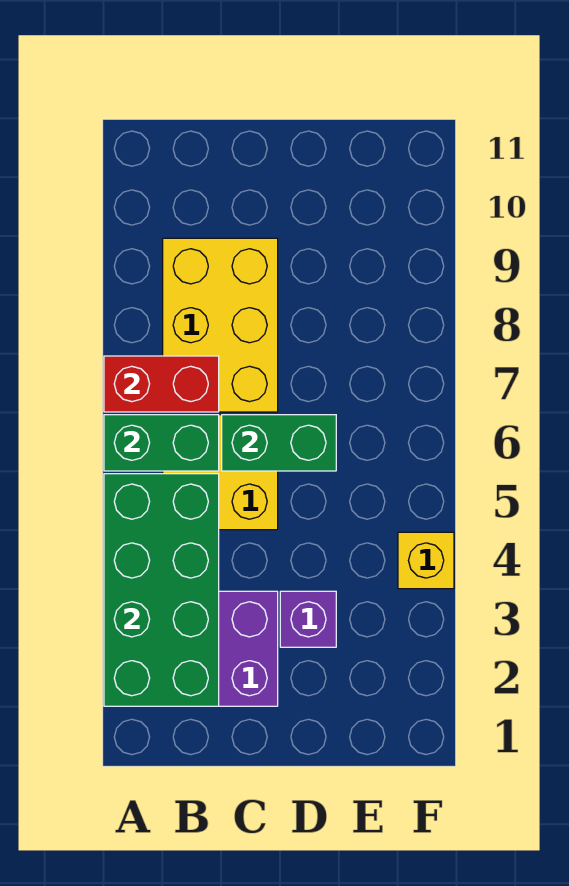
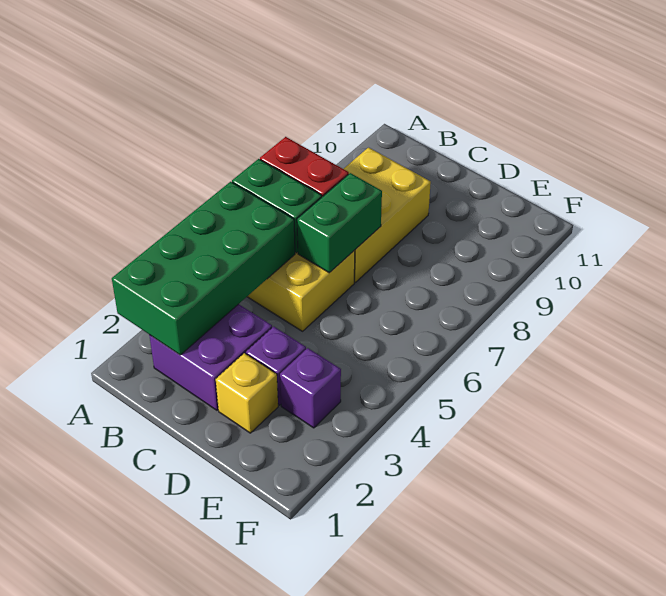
green 1x2 brick [222,415,336,471] -> green 1x2 brick turned to [297,173,382,273]
none -> purple 1x1 brick [280,348,341,428]
yellow 1x1 brick [398,532,454,589] -> yellow 1x1 brick moved to [216,353,278,433]

